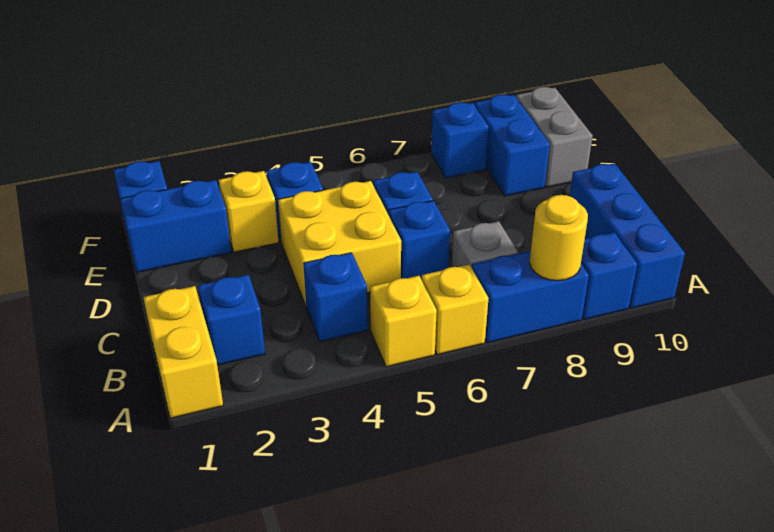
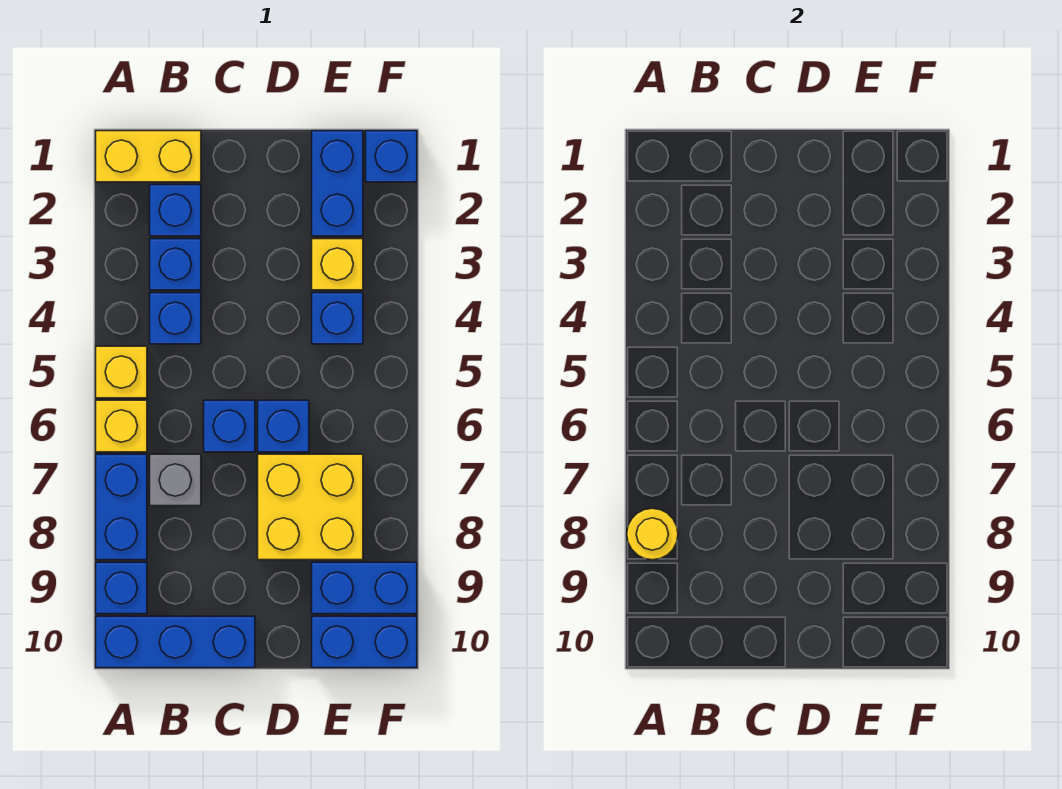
yellow 2x2 brick [278,181,401,305] -> yellow 2x2 brick moved to [258,454,363,560]
grey 1x2 brick [516,87,593,187] -> blue 1x2 brick [312,616,417,668]
blue 1x1 brick [431,102,489,178] -> blue 1x1 brick moved to [150,239,201,290]

